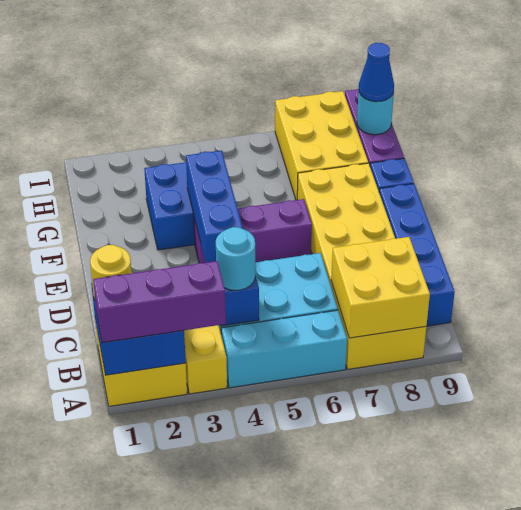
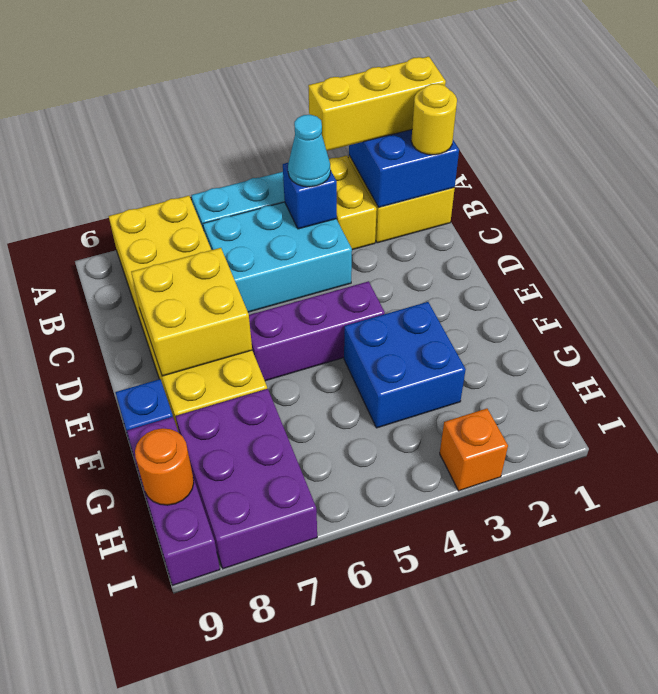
purple 1x3 brick [93,261,226,343] -> yellow 1x3 brick [308,57,446,151]
yellow 2x2 brick [331,237,430,338] -> yellow 2x2 brick moved to [131,248,252,376]
cyan 1x1 round brick [216,227,255,290] -> cyan 1x1 cone [288,115,331,187]
blue 1x4 brick [379,184,455,326] -> none
blue 1x3 brick [186,150,243,263] -> none
yellow 2x3 brick [275,91,368,200] -> purple 2x3 brick [175,389,317,569]
cyan 1x1 round brick [357,92,394,135] -> orange 1x1 round brick [135,428,194,505]
blue 1x1 cone [359,43,394,102] -> none
none -> orange 1x1 brick [440,408,508,491]

